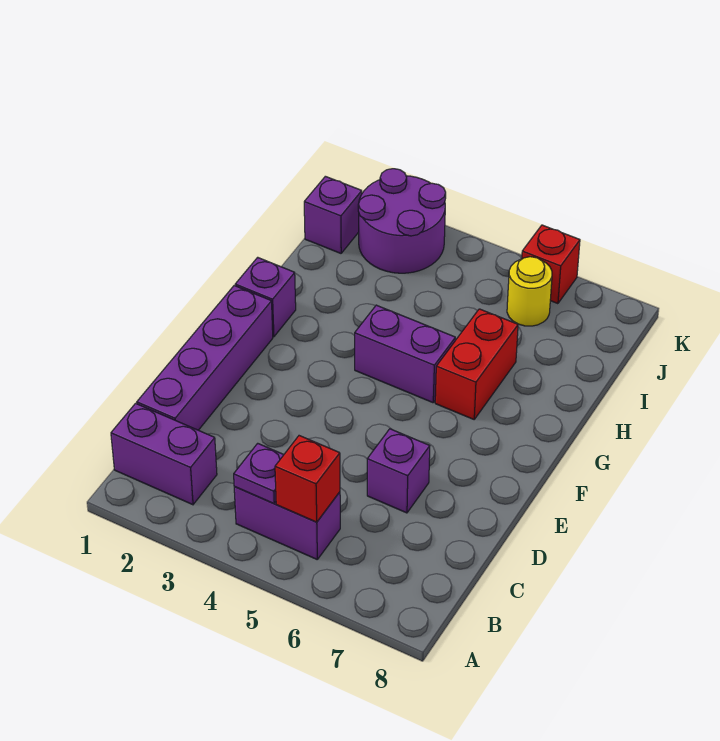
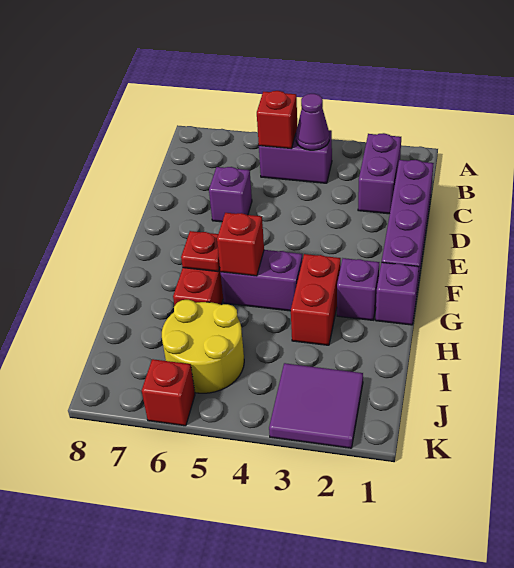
purple 1x2 brick [111,403,217,505] -> purple 1x2 brick turned to [358,133,401,214]
purple 1x1 plate [234,443,284,504] -> purple 1x1 cone [296,94,329,150]
none -> red 1x2 brick [291,254,341,345]
none -> red 1x1 brick [217,213,264,276]
none -> red 1x1 plate [181,231,220,272]
purple 1x1 brick [304,176,362,253] -> purple 1x1 brick moved to [337,258,379,320]
purple 2x2 round brick [358,169,446,273] -> purple 2x2 tile [269,363,363,448]
yellow 1x1 round brick [507,257,552,326] -> yellow 2x2 round brick [162,300,244,393]

